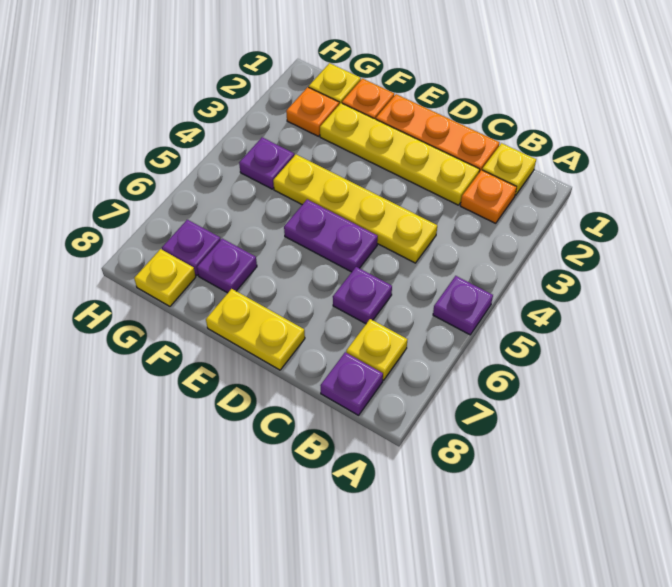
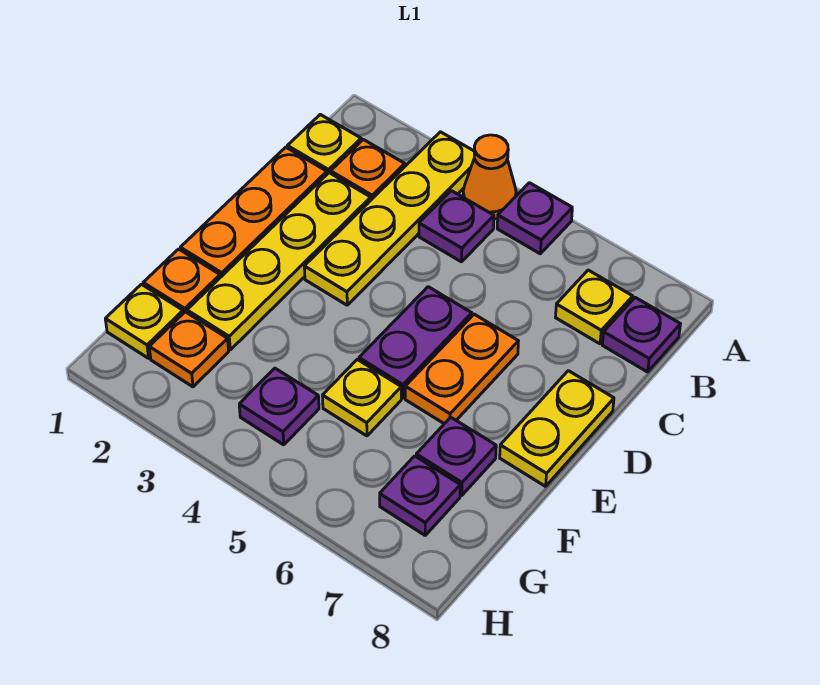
none -> orange 1x1 cone [463,135,516,219]
yellow 1x4 plate [273,155,437,263] -> yellow 1x4 plate moved to [304,132,474,305]
purple 1x1 plate [333,267,392,324] -> purple 1x1 plate moved to [419,191,494,262]
none -> orange 1x2 plate [405,314,518,424]
yellow 1x1 plate [134,249,196,306] -> yellow 1x1 plate moved to [322,360,401,436]

